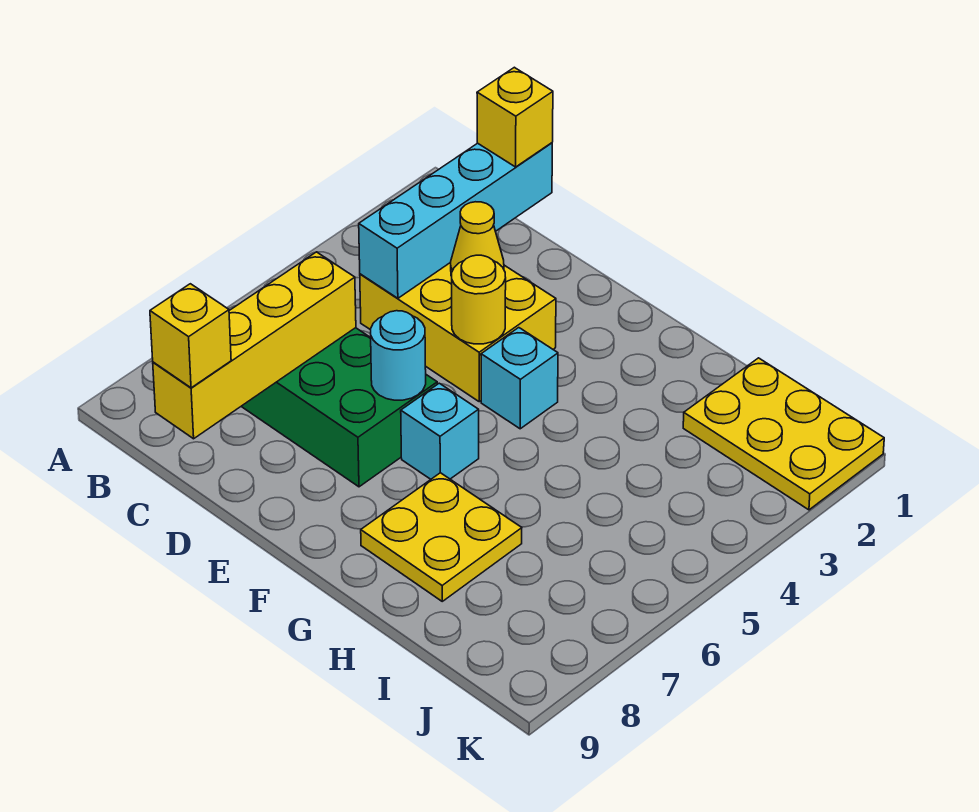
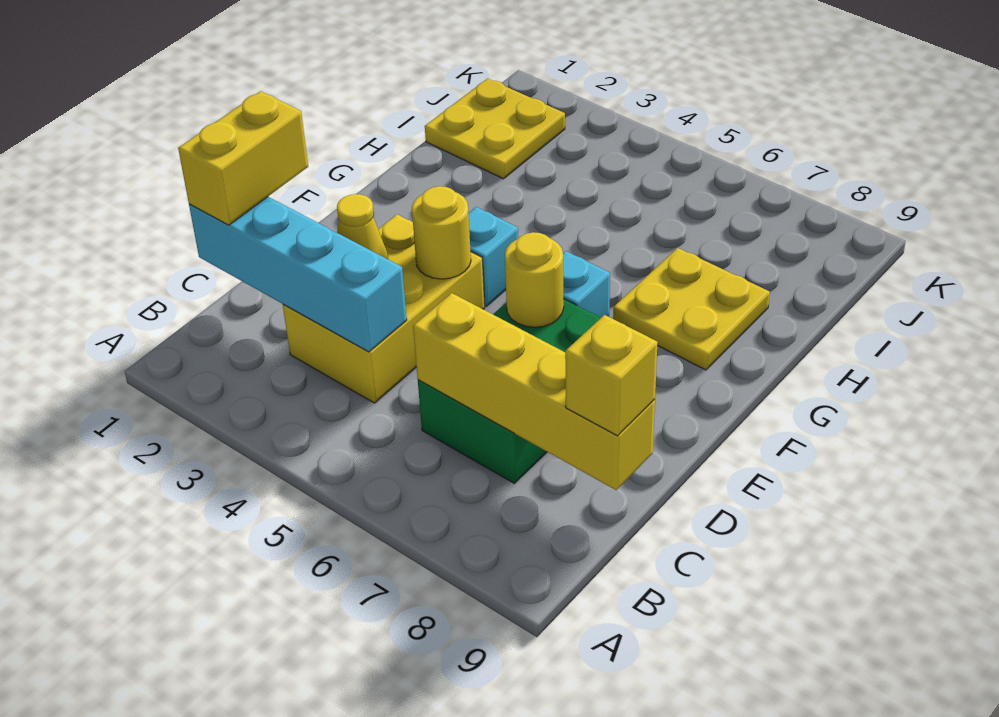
yellow 1x1 brick [477,67,553,167] -> yellow 1x2 brick [178,91,308,225]
cyan 1x1 round brick [371,311,426,400] -> yellow 1x1 round brick [505,232,564,327]
yellow 2x3 plate [683,358,884,510] -> yellow 2x2 plate [425,78,565,179]

